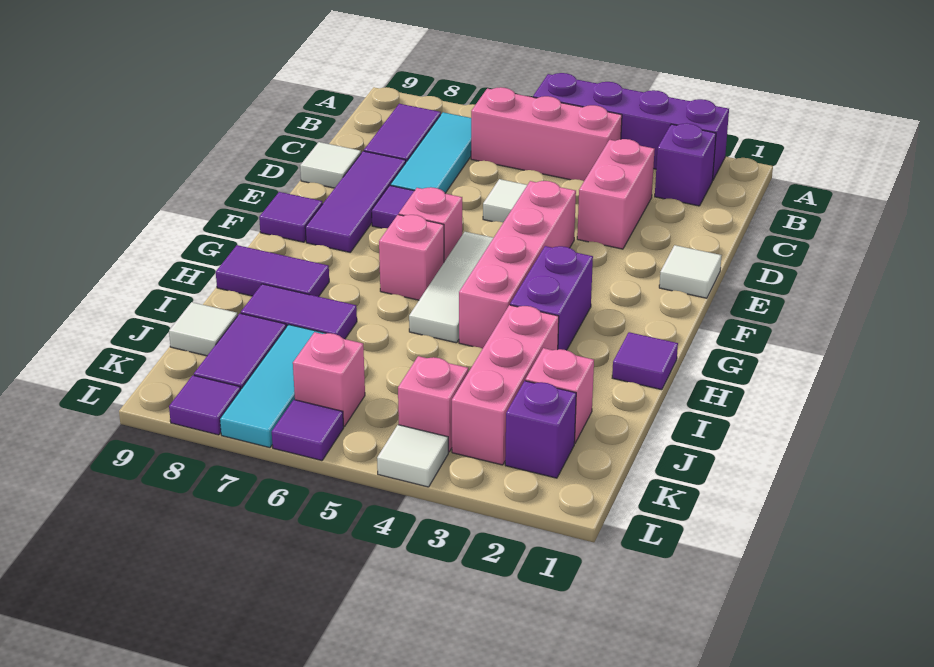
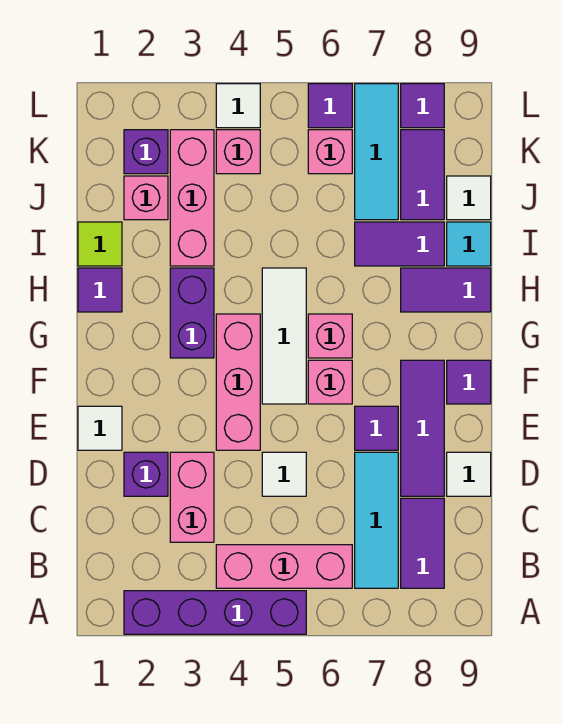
purple 1x1 brick [655,123,716,206] -> purple 1x1 brick moved to [124,452,168,496]
pink 1x4 brick [459,181,576,349] -> pink 1x3 brick [216,314,260,450]
none -> lime 1x1 tile [78,222,122,266]
none -> cyan 1x1 tile [447,222,491,266]

